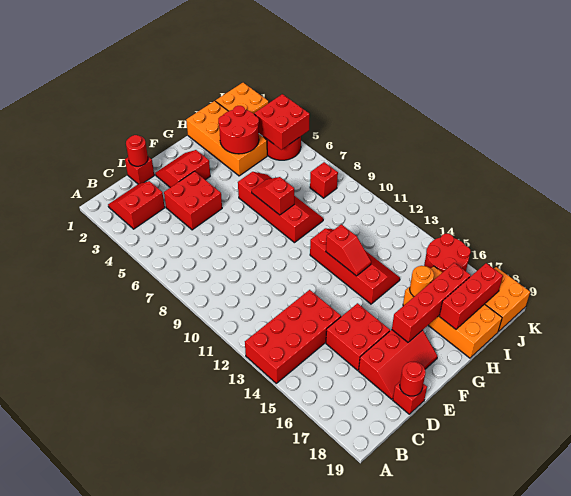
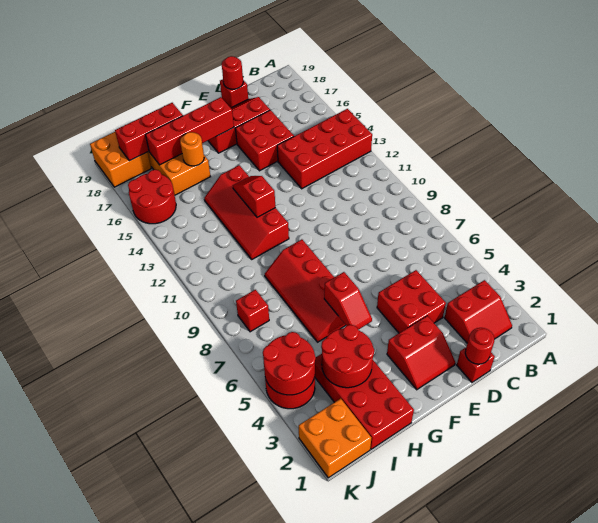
red 1x2 slope [252,177,294,215] -> red 1x2 slope moved to [324,272,372,330]
orange 2x4 brick [186,101,267,176] -> red 2x4 brick [315,354,414,449]
red 2x2 brick [254,94,310,150] -> red 2x2 round brick [263,332,316,395]

